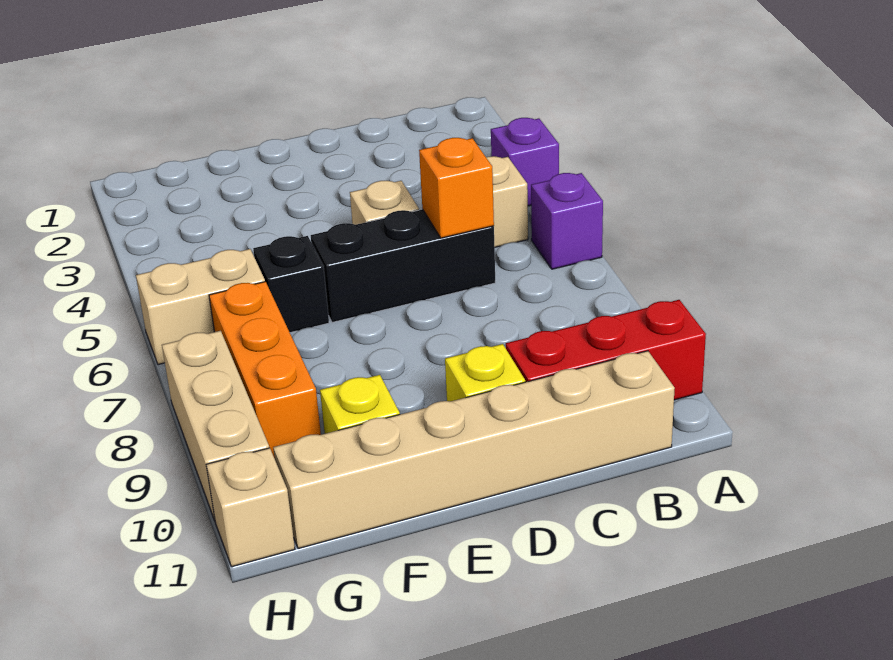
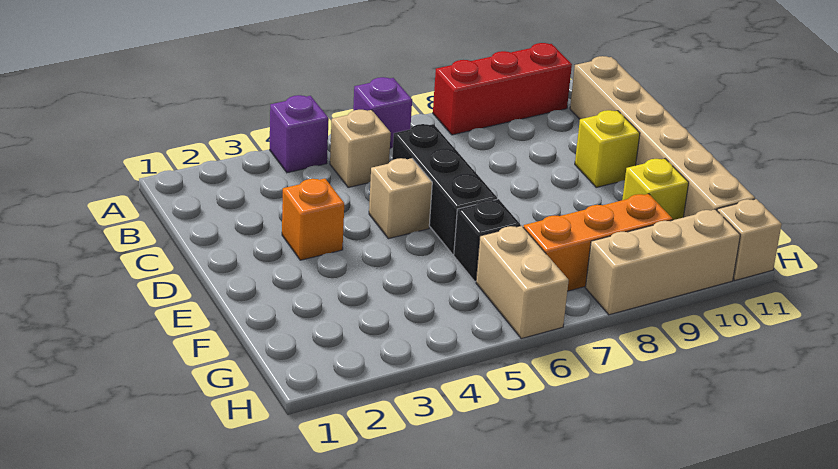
red 1x3 brick [506,300,706,400] -> red 1x3 brick turned to [433,43,572,135]
orange 1x1 brick [419,138,494,238] -> orange 1x1 brick moved to [282,179,344,260]

